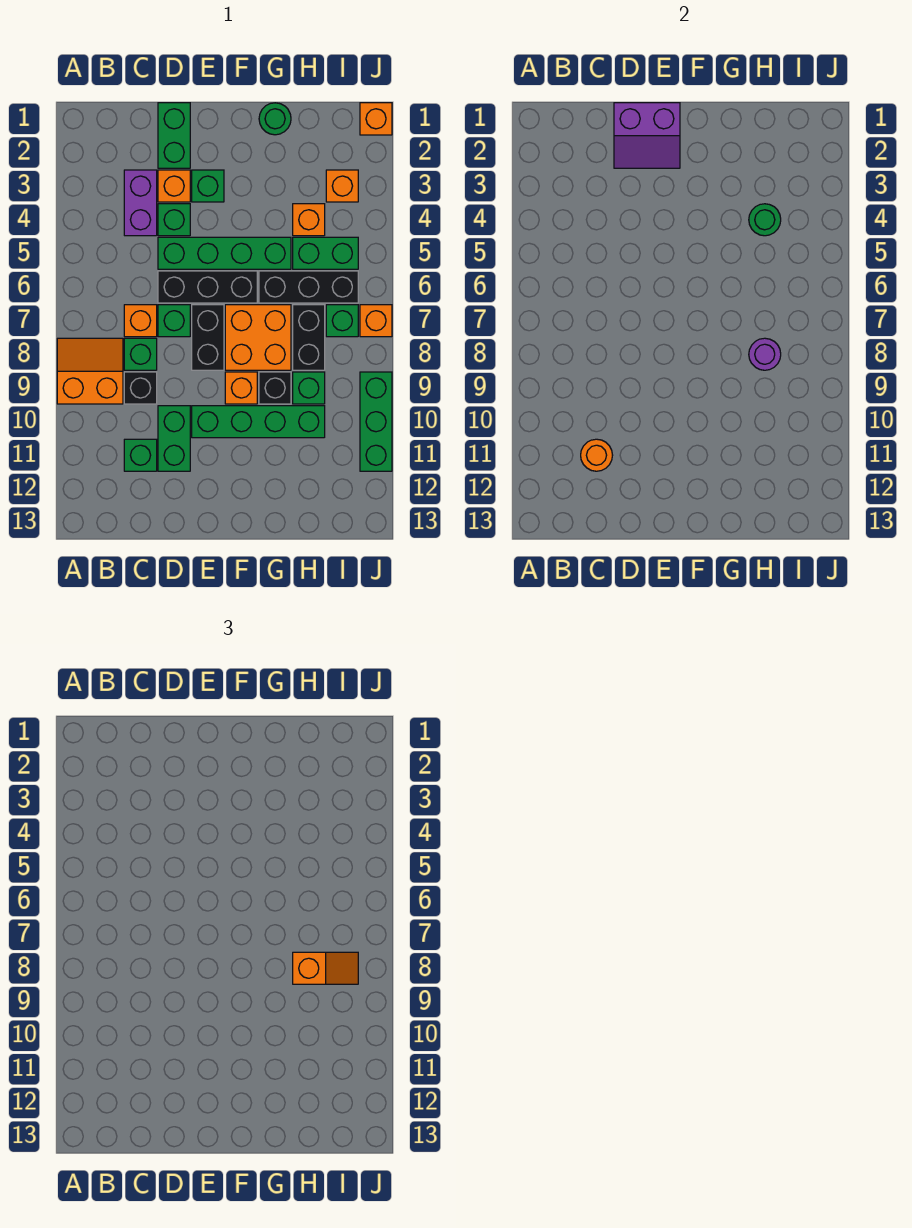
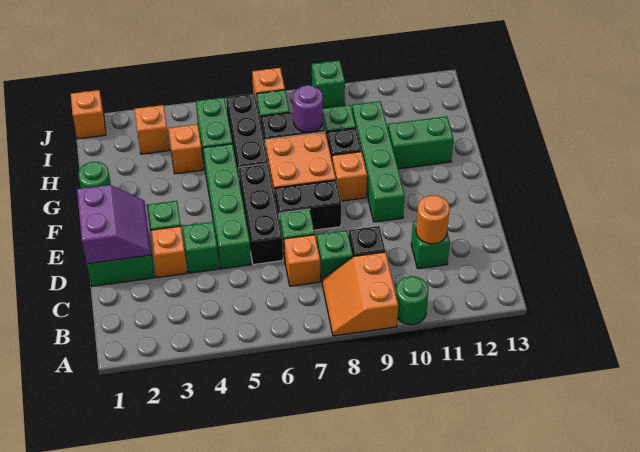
purple 1x2 brick [124,170,157,236] -> none
green 1x2 brick [158,406,190,471] -> green 1x2 brick moved to [388,116,454,169]
green 1x1 round brick [749,204,781,236] -> green 1x1 round brick moved to [396,276,428,325]
orange 1x2 slope [293,952,358,984] -> none
green 1x3 brick [360,372,392,471] -> green 1x1 brick [312,60,345,108]

